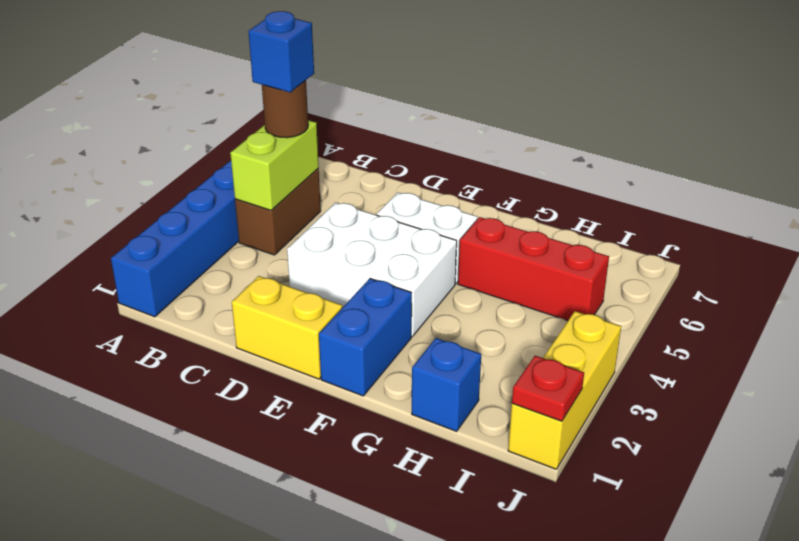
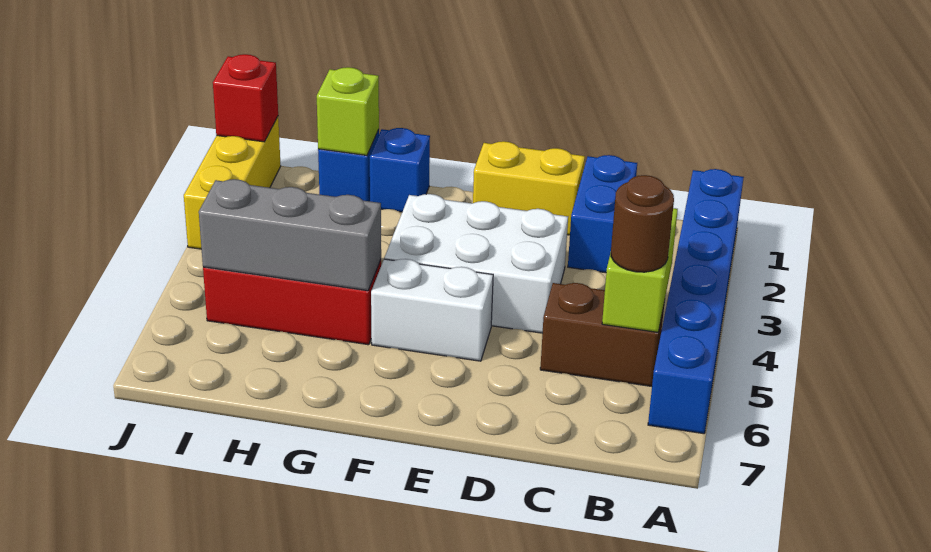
brown 1x2 brick [235,169,321,255] -> brown 1x2 brick turned to [540,283,665,386]
blue 1x1 brick [248,11,314,92] -> blue 1x1 brick moved to [370,128,430,212]
blue 1x2 brick [319,279,412,396] -> blue 1x2 brick moved to [568,155,637,273]
none -> grey 1x3 brick [199,179,381,291]
none -> lime 1x1 brick [317,67,379,155]
red 1x1 plate [512,356,584,421] -> red 1x1 brick [213,54,278,142]

